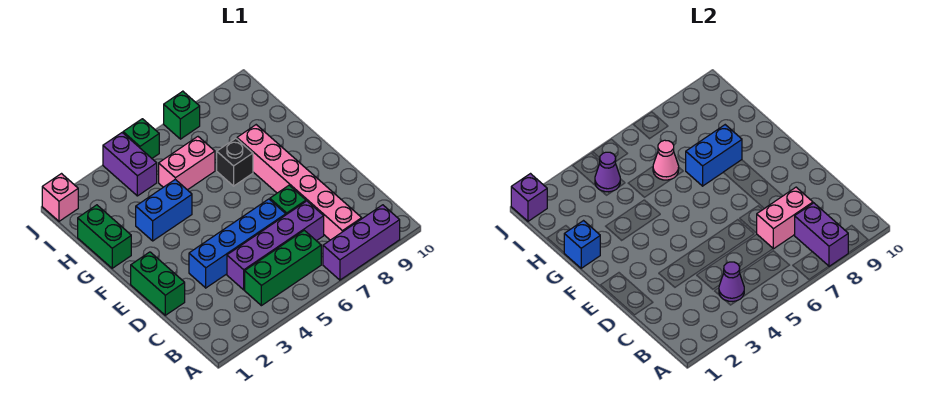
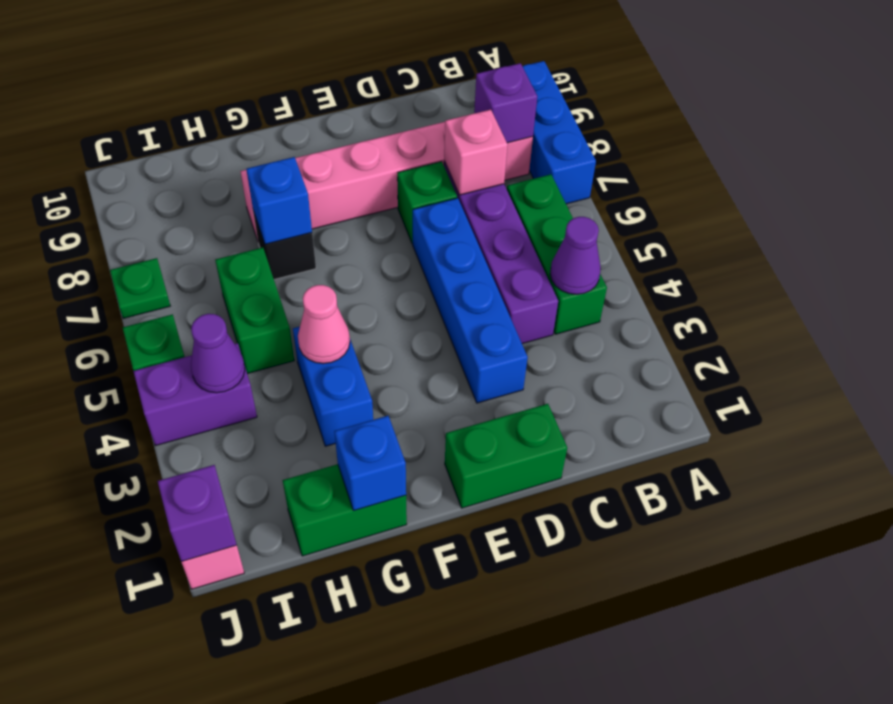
purple 1x3 brick [323,205,400,280] -> blue 1x3 brick [523,61,596,204]
purple 1x2 brick [795,203,848,266] -> purple 1x1 brick [474,63,537,143]
pink 1x2 brick [757,187,813,249] -> pink 1x1 brick [444,110,508,195]
blue 1x2 brick [686,125,742,186] -> blue 1x1 brick [246,157,312,244]
pink 1x2 brick [159,137,215,190] -> green 1x2 brick [215,247,294,374]
pink 1x1 cone [653,140,679,180] -> pink 1x1 cone moved to [298,285,350,364]
green 1x1 brick [164,91,200,139] -> green 1x1 plate [110,258,170,319]

